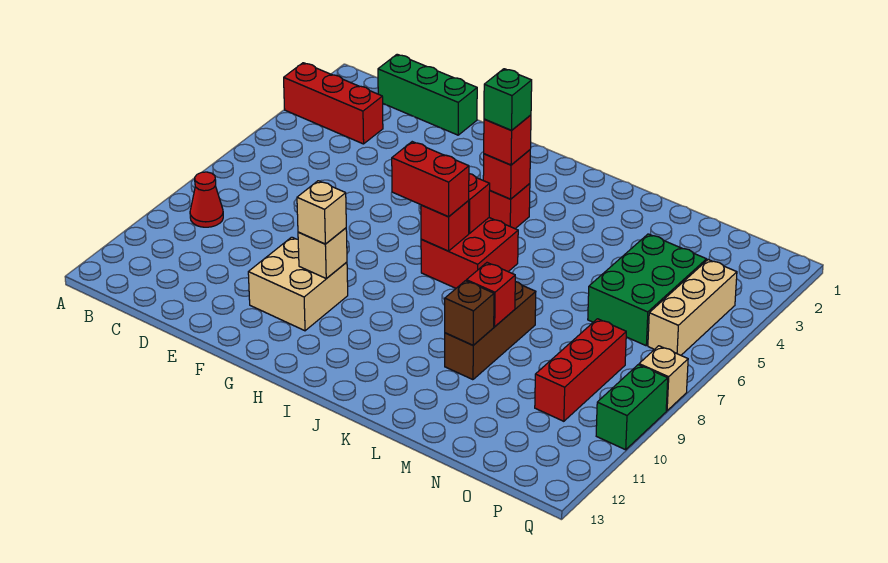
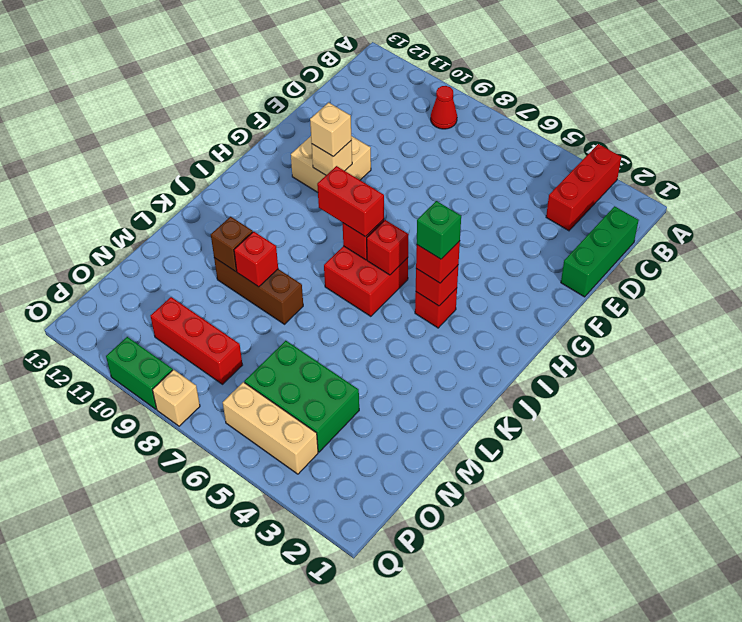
red 1x2 brick [392,142,469,217] -> red 1x2 brick turned to [317,166,384,237]

